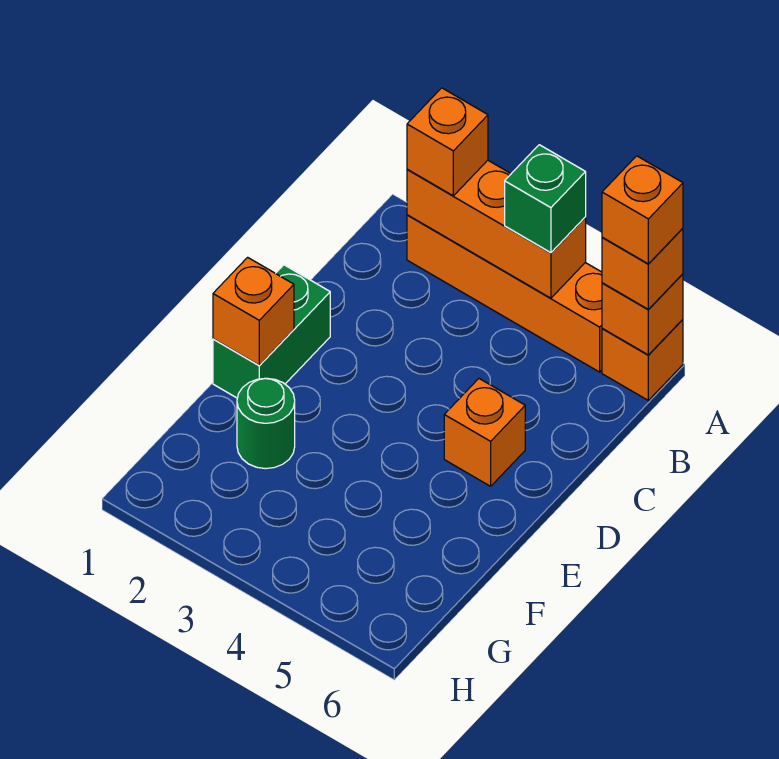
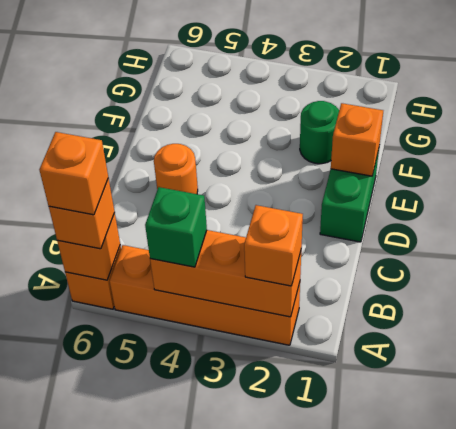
orange 1x1 brick [444,379,525,486] -> orange 1x1 round brick [154,144,198,194]

